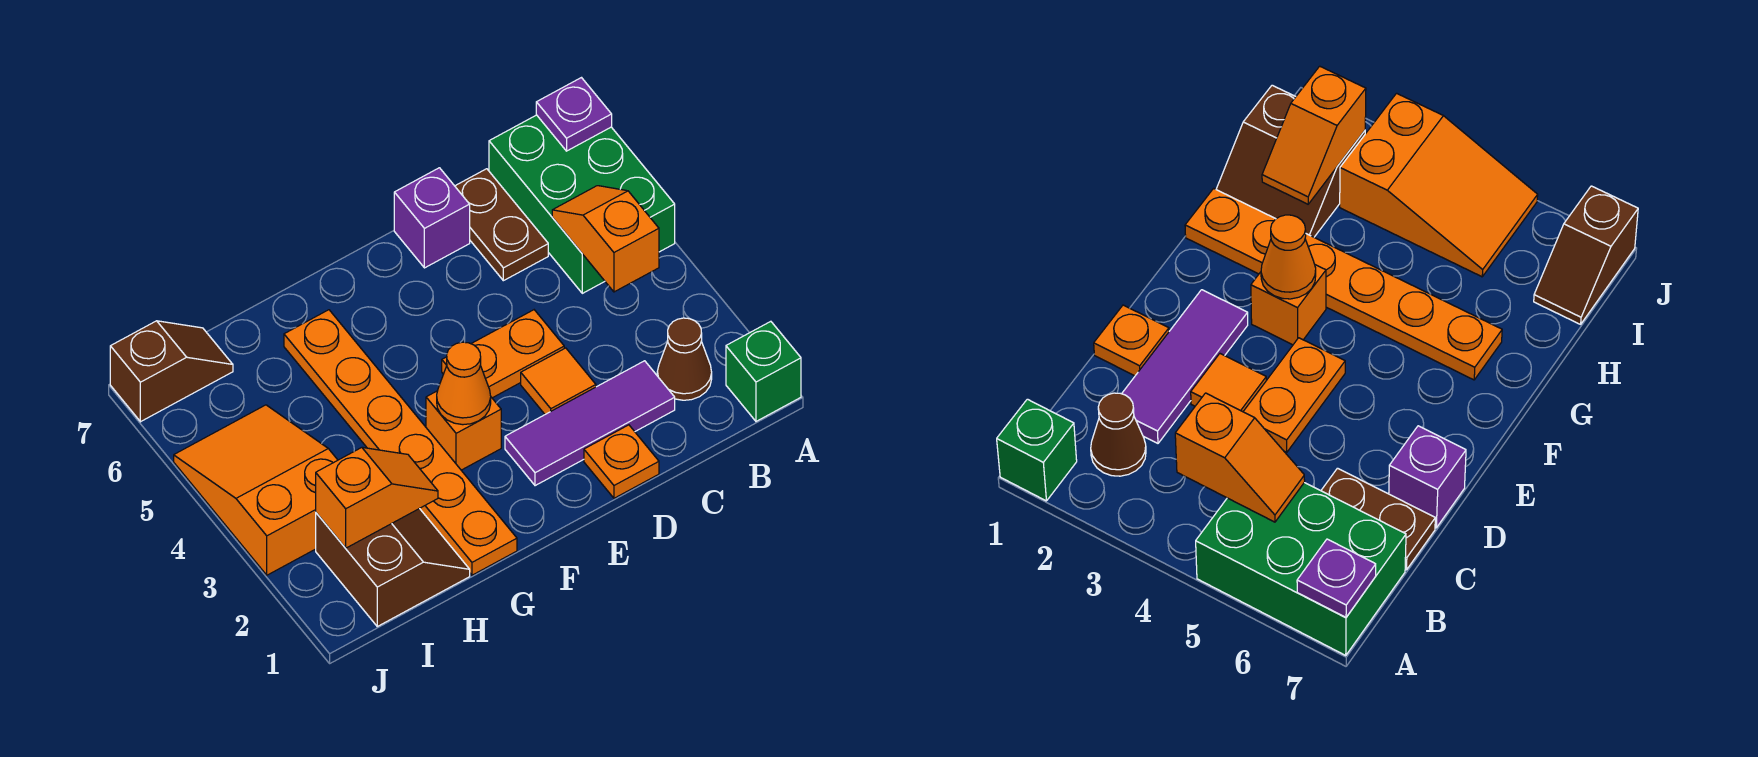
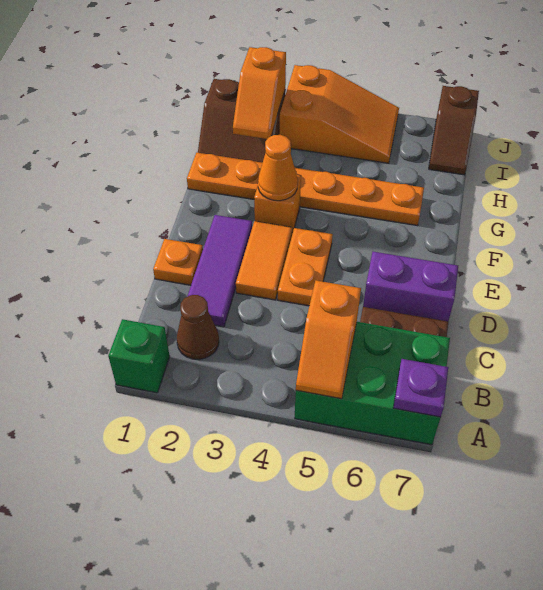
orange 1x2 slope [552,186,659,292] -> orange 1x2 slope turned to [296,281,361,399]
orange 1x1 tile [521,348,596,414] -> orange 1x2 tile [236,221,292,300]
purple 1x1 brick [394,168,470,268] -> purple 1x2 brick [363,252,458,321]

